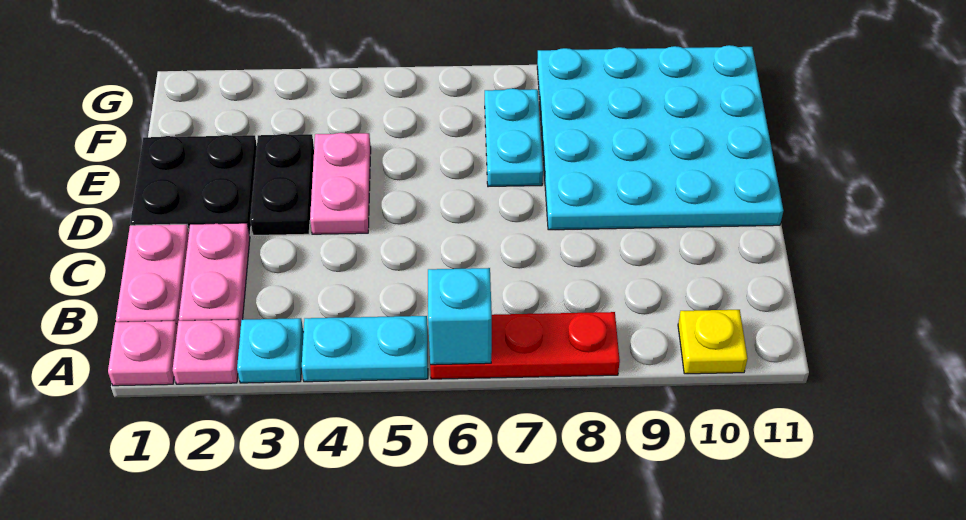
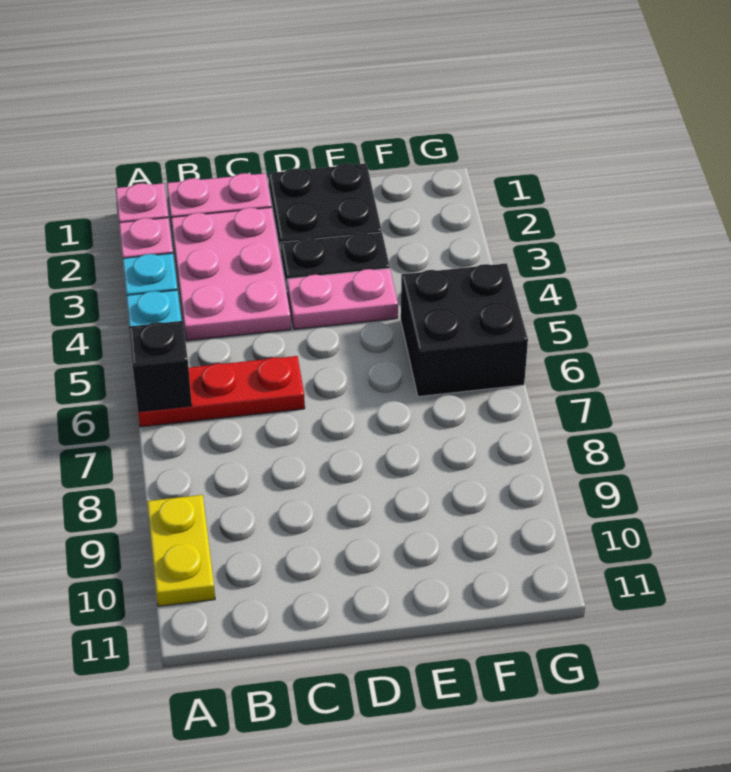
red 1x3 plate [430,312,620,379] -> red 1x3 plate turned to [138,356,305,427]
cyan 1x1 brick [428,268,492,365] -> black 1x1 brick [129,321,192,412]
yellow 1x1 plate [678,310,748,374] -> yellow 1x2 plate [147,495,215,606]
pink 1x2 plate [179,223,250,329] -> pink 2x3 plate [171,207,291,341]
cyan 4x4 plate [537,45,783,230] -> none
cyan 1x2 plate [485,88,543,187] -> none
none -> black 2x2 brick [401,263,528,397]

